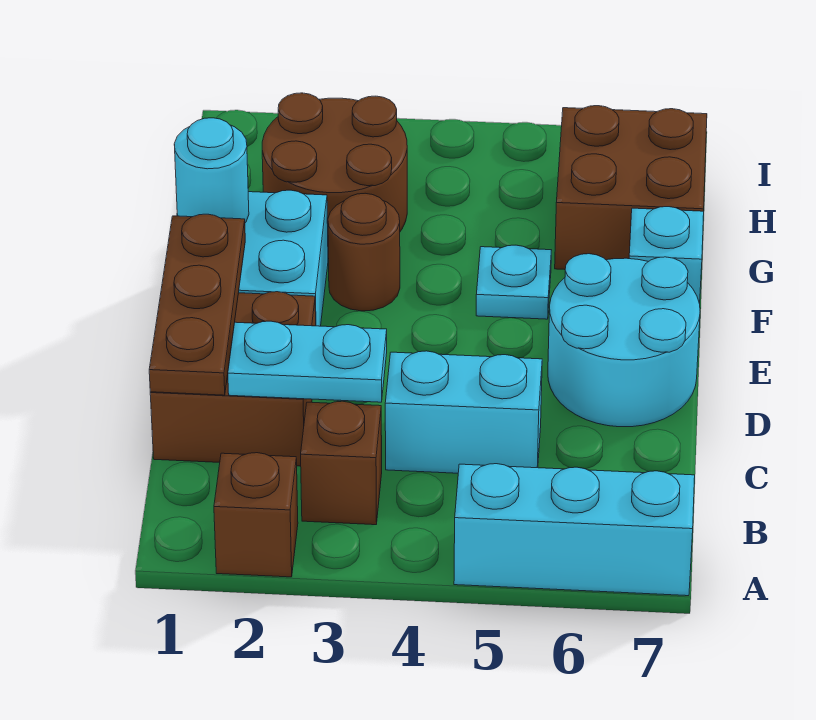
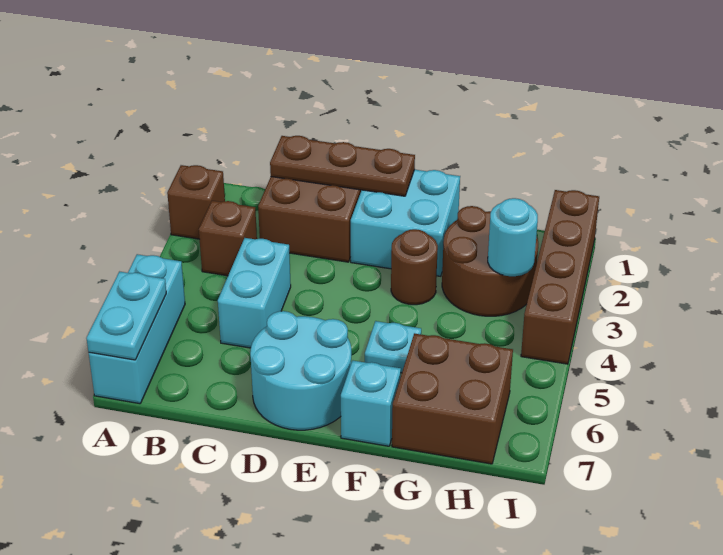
cyan 1x2 plate [228,321,387,402] -> cyan 1x2 plate moved to [87,272,166,360]
cyan 1x1 round brick [174,118,249,223] -> cyan 1x1 round brick moved to [488,198,538,276]
none -> brown 1x4 brick [521,190,599,364]

